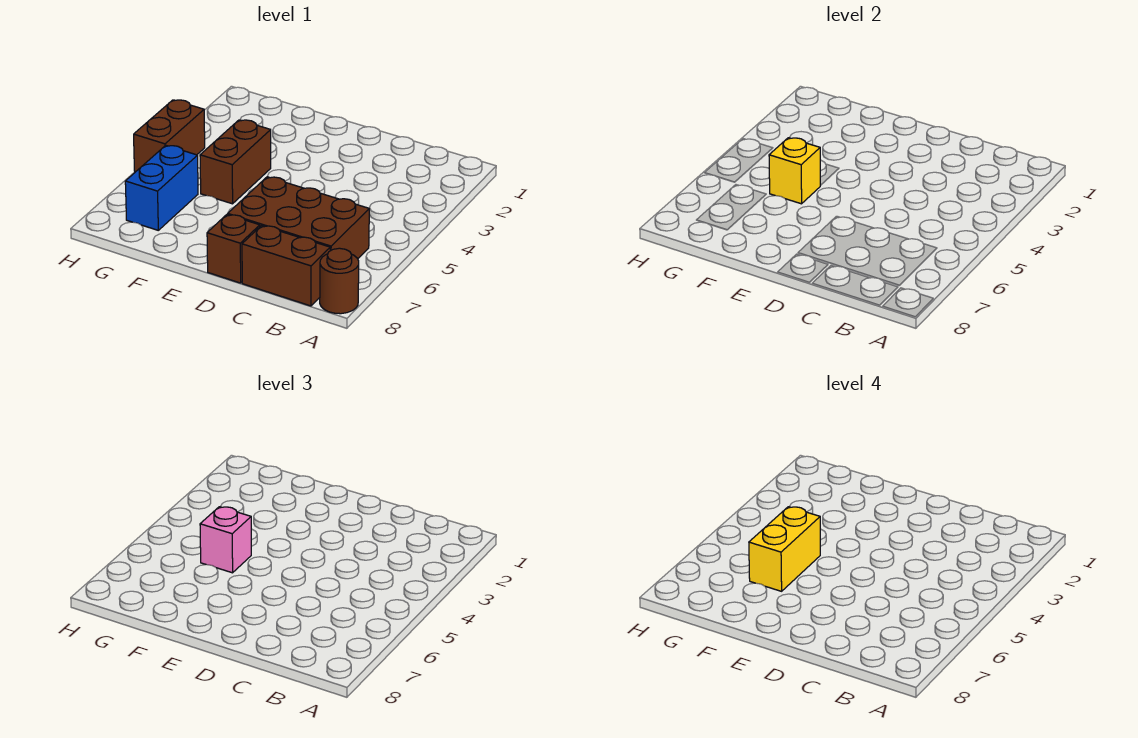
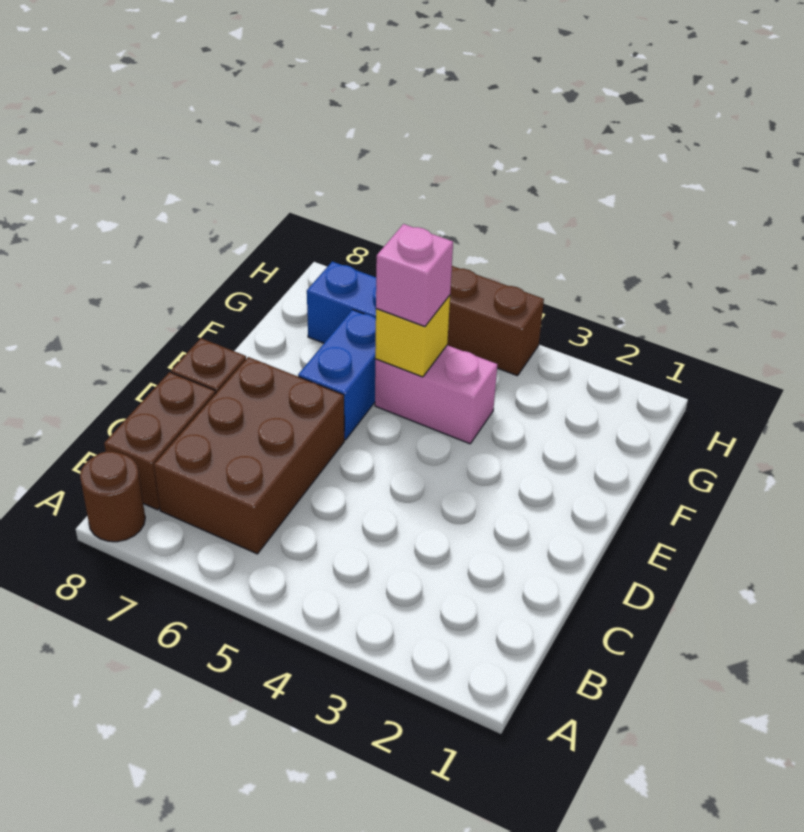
none -> blue 1x2 brick [298,310,376,440]
brown 1x2 brick [200,120,271,204] -> pink 1x2 brick [375,345,497,444]
yellow 1x2 brick [749,507,820,591] -> none

